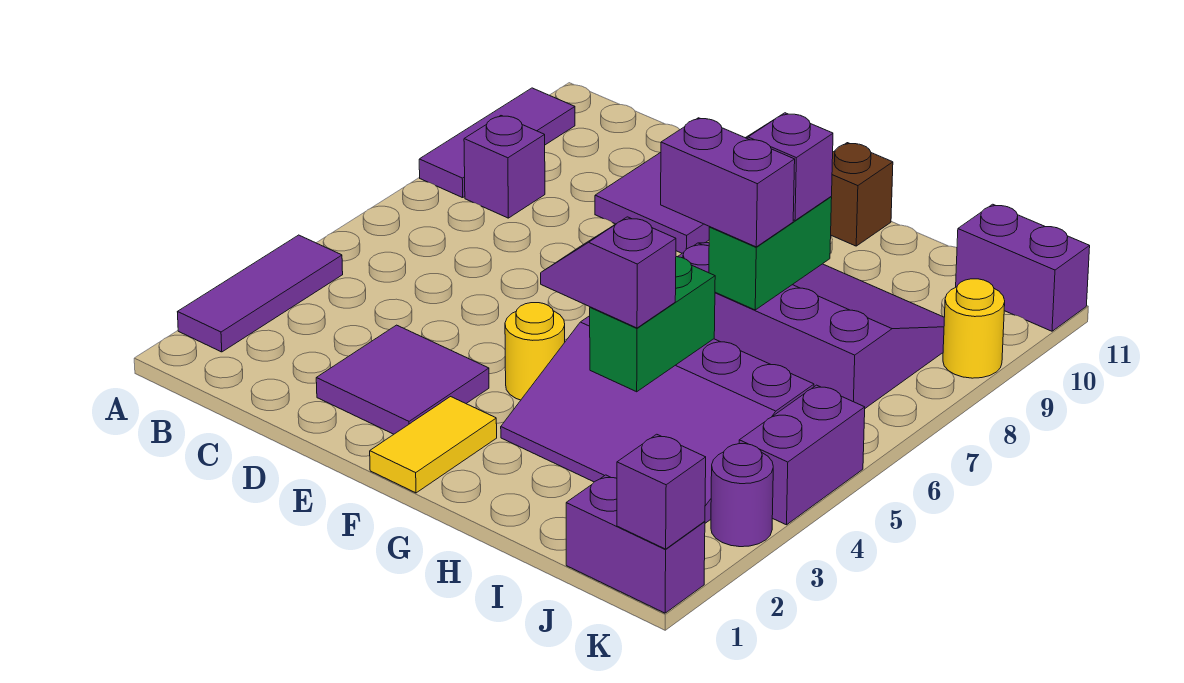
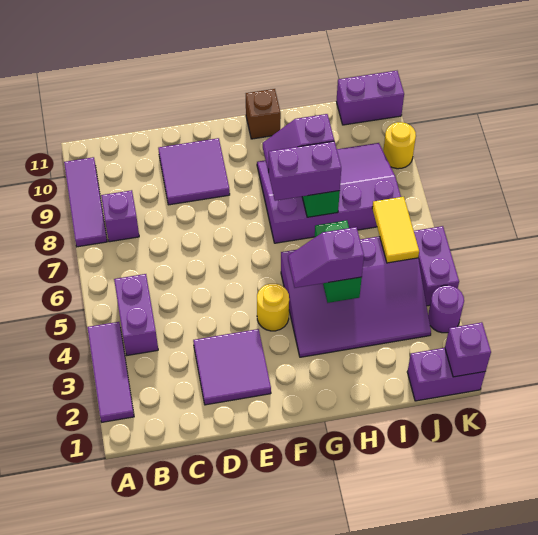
none -> purple 1x2 brick [114,274,158,355]
yellow 1x2 tile [370,397,497,493] -> yellow 1x2 tile moved to [372,197,419,263]

